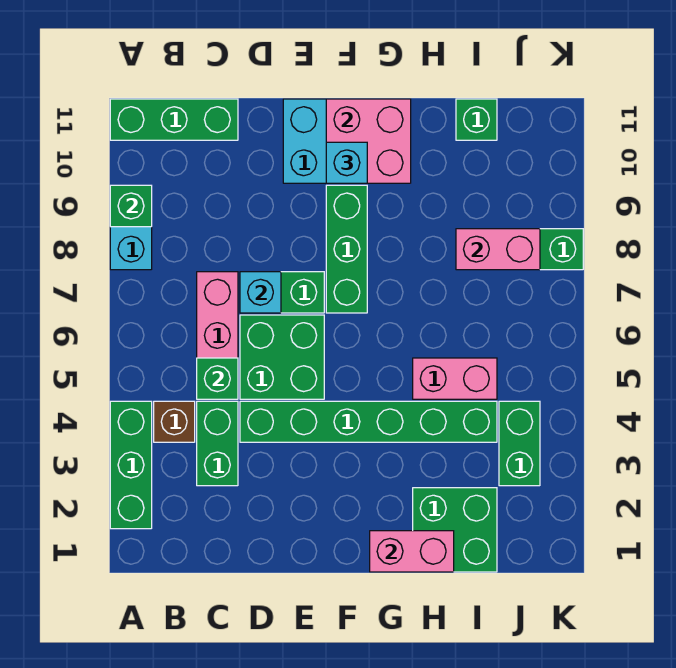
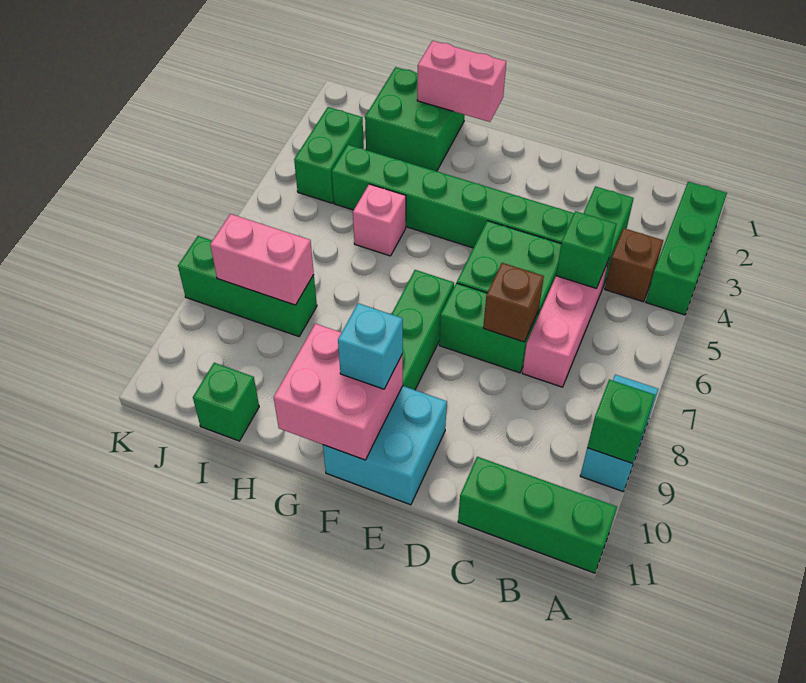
cyan 1x1 brick [240,272,281,313] -> brown 1x1 brick [483,263,544,342]
pink 1x2 brick [413,358,497,399] -> pink 1x1 brick [353,184,406,256]

